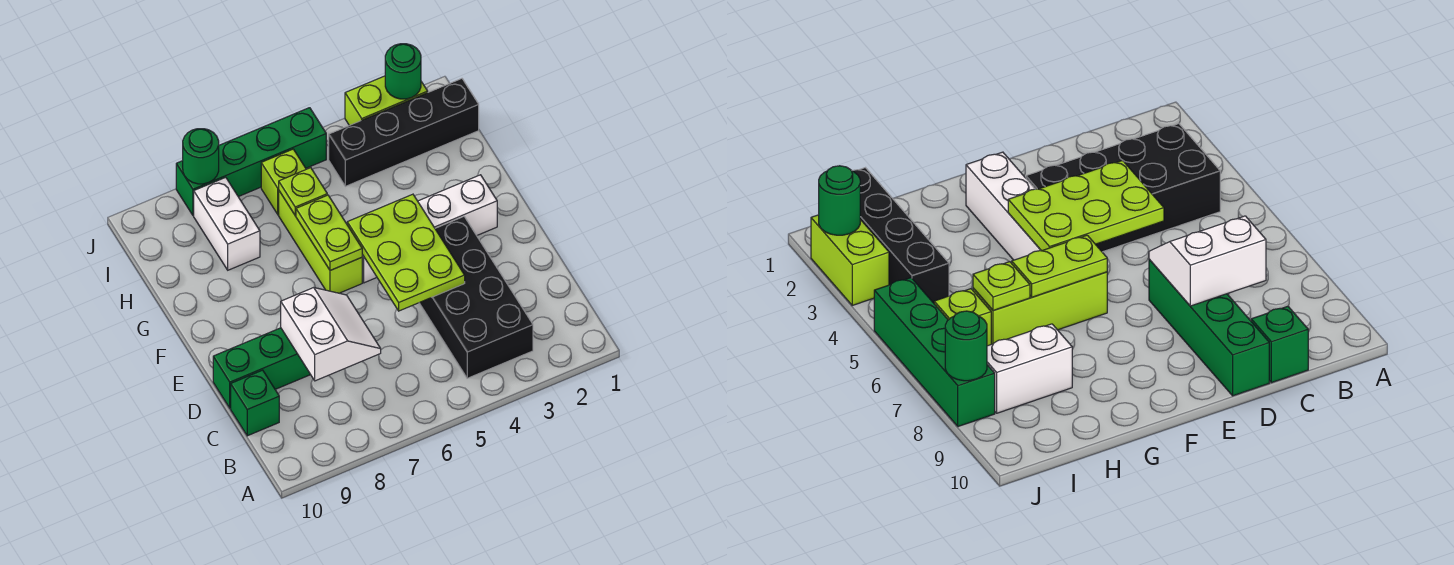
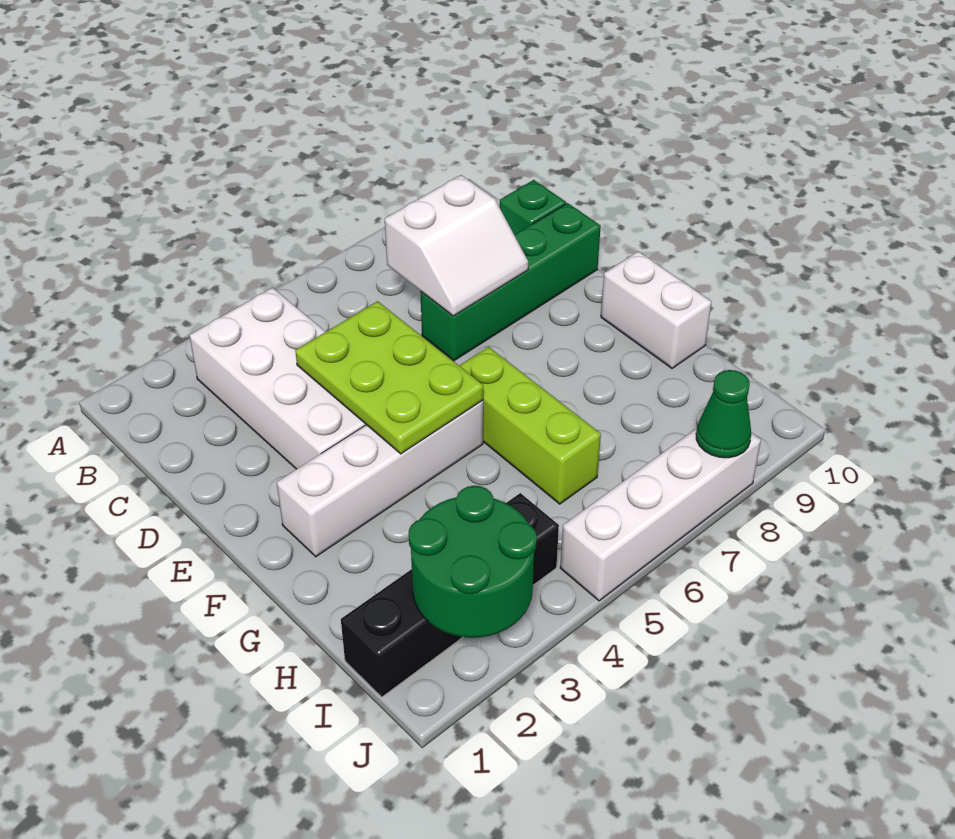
black 2x4 brick [420,217,533,378] -> white 2x4 brick [189,288,366,469]
white 2x2 slope [281,288,381,381] -> white 2x2 slope turned to [385,175,528,316]
lime 1x2 plate [296,195,362,270] -> none
lime 1x1 plate [279,168,327,215] -> none
white 1x2 brick [194,177,260,270] -> white 1x2 brick moved to [601,251,712,368]
lime 1x1 brick [261,149,306,215] -> none
lime 1x2 brick [345,76,428,125] -> none
green 1x1 round brick [385,44,421,99] -> green 2x2 round brick [409,486,537,638]
green 1x4 brick [176,108,326,215] -> white 1x4 brick [560,428,761,601]
green 1x1 round brick [183,129,219,184] -> green 1x1 cone [696,370,751,458]

